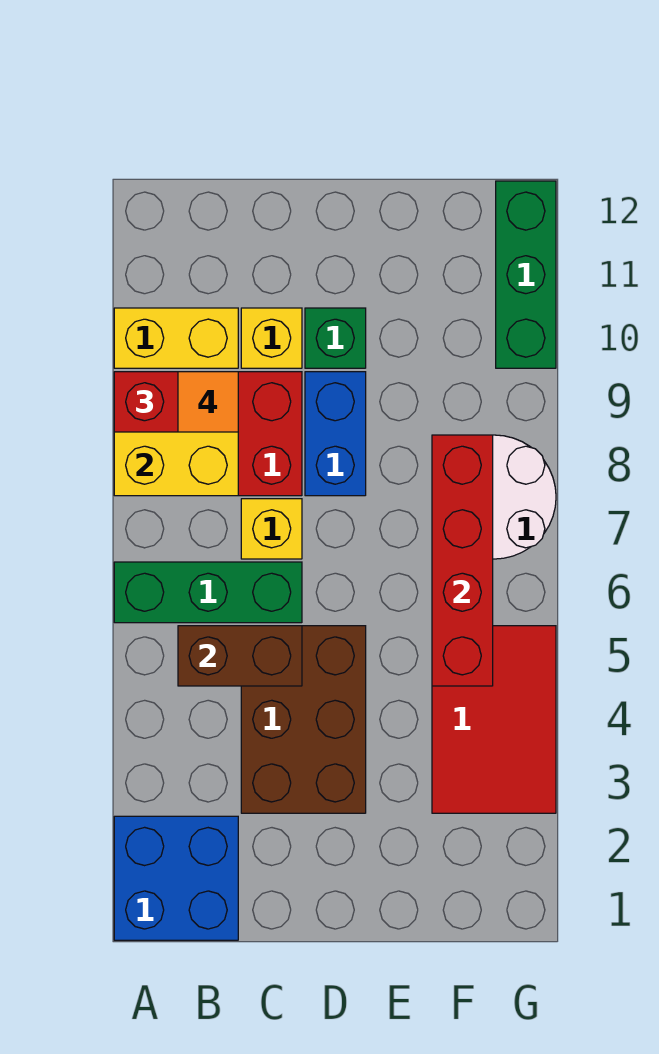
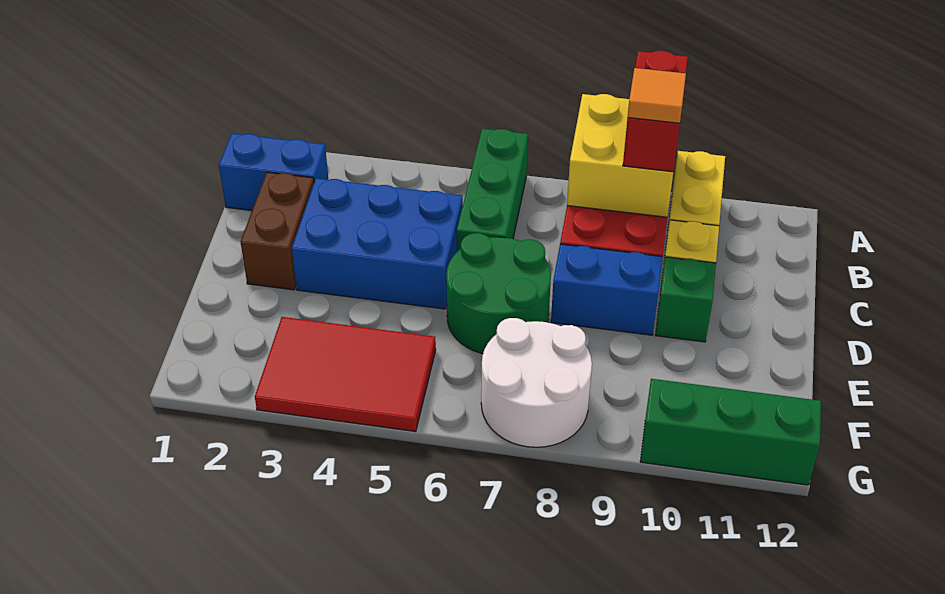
blue 2x2 brick [114,816,238,940] -> blue 1x2 brick [219,133,328,211]
brown 1x2 brick [178,626,302,686] -> brown 1x2 brick moved to [241,172,314,290]
brown 2x3 brick [241,626,366,813] -> blue 2x3 brick [292,178,463,309]
yellow 1x1 brick [241,499,302,559] -> none
none -> green 2x2 round brick [446,233,551,354]
red 1x4 brick [432,435,493,686] -> none

